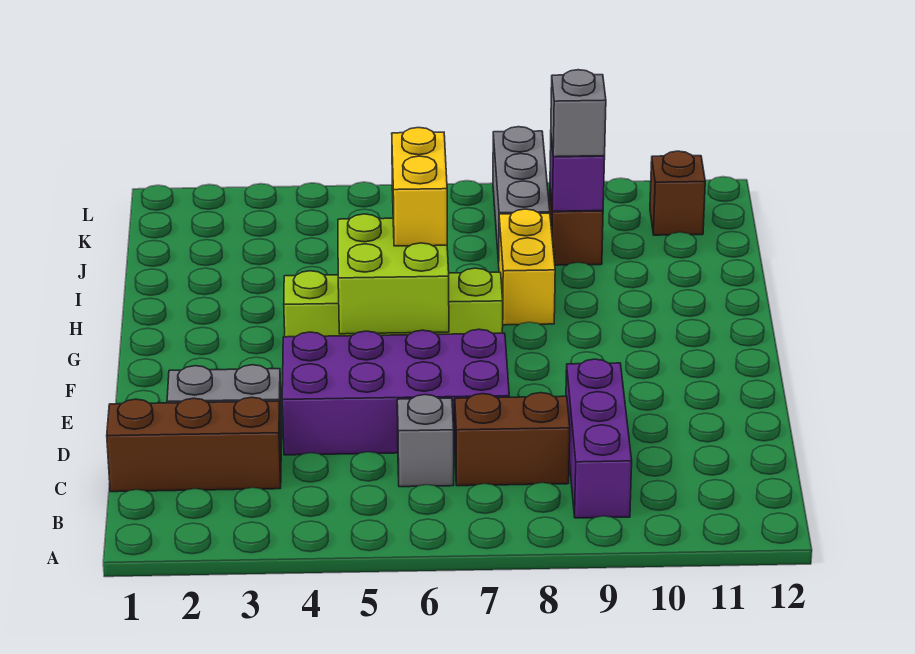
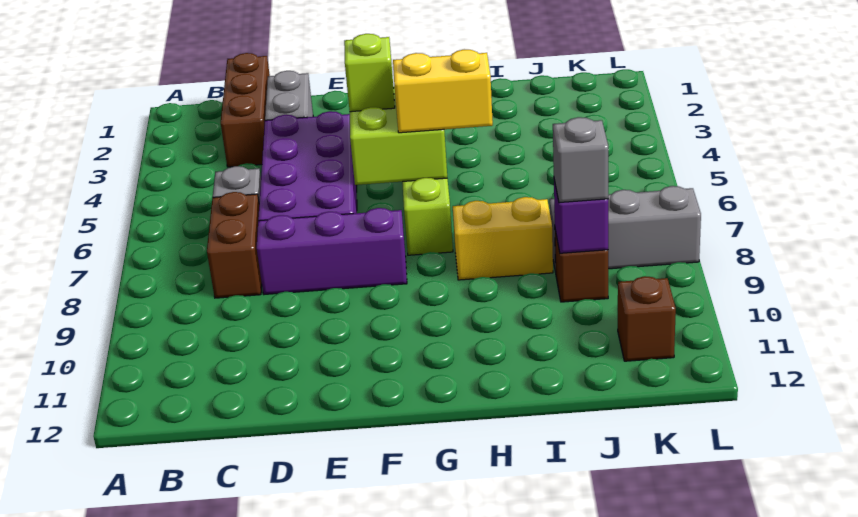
purple 1x3 brick [566,359,632,518] -> purple 1x3 brick moved to [257,208,407,294]
none -> lime 1x1 brick [344,34,395,112]

